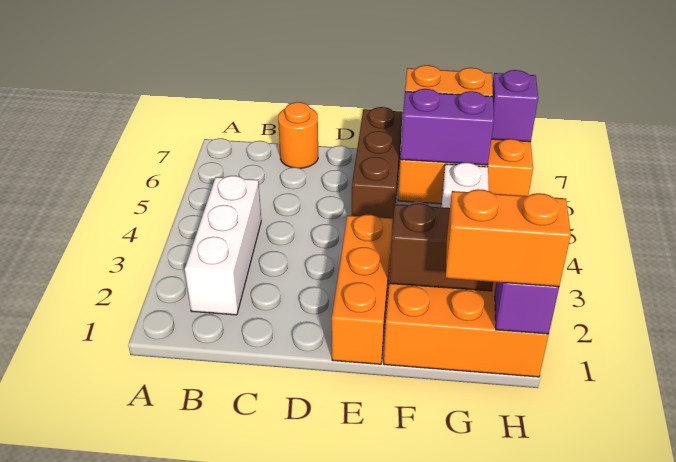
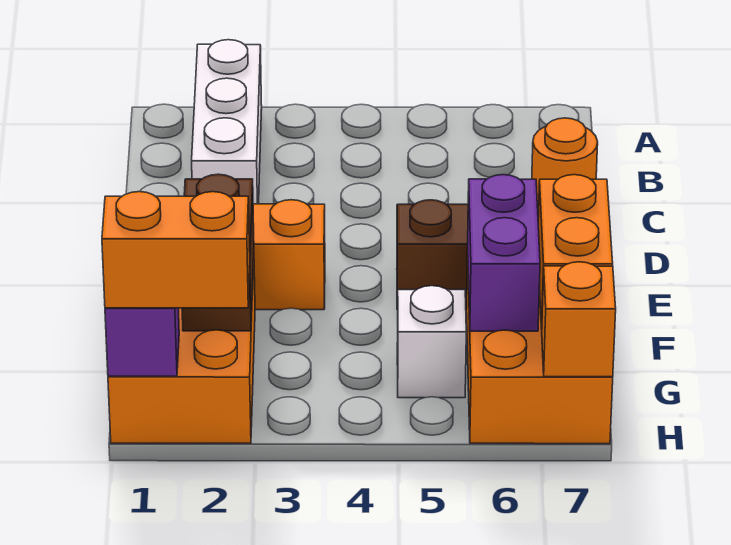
white 1x3 brick [185,176,261,315] -> white 1x3 brick turned to [192,40,262,204]
orange 1x2 brick [446,189,571,287] -> orange 1x2 brick turned to [102,192,250,308]
purple 1x1 brick [492,70,538,142] -> orange 1x1 brick [542,262,616,377]

